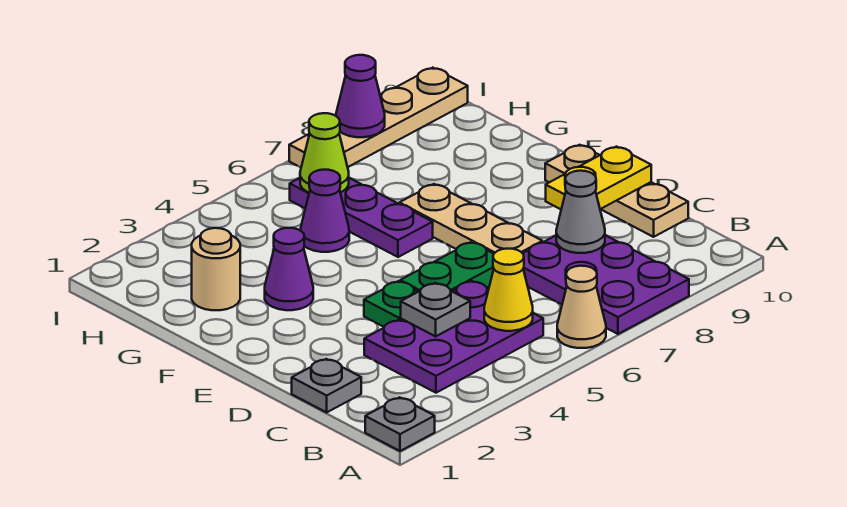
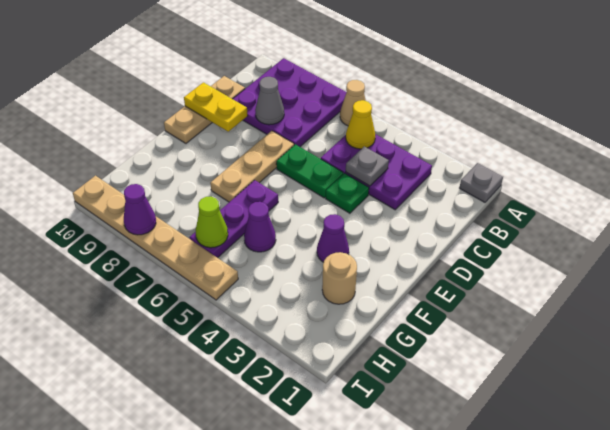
purple 2x3 plate [523,235,689,334] -> purple 3x3 plate [233,58,347,147]
grey 1x1 plate [292,359,361,412] -> none
tan 1x4 plate [289,68,468,168] -> tan 1x6 plate [73,176,238,300]

